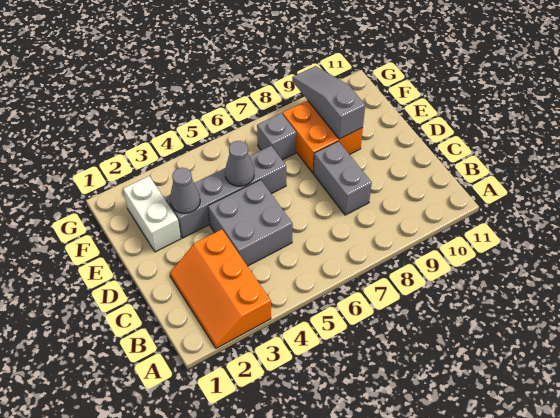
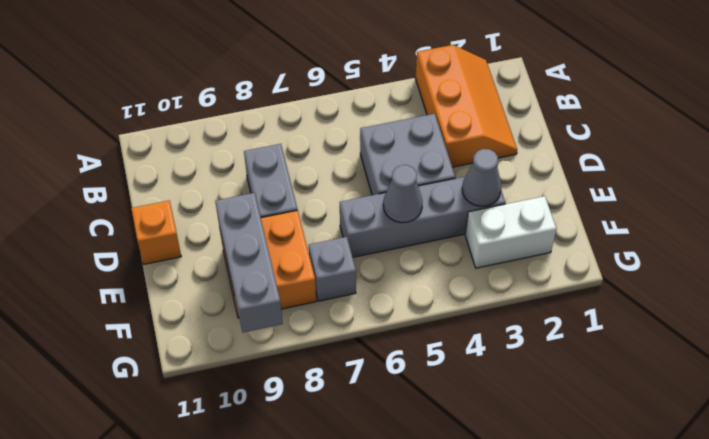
none -> orange 1x1 brick [131,200,181,264]
white 1x2 brick [123,176,181,252] -> white 1x2 brick turned to [465,196,556,268]
grey 1x3 slope [292,66,365,139] -> grey 1x3 brick [215,193,283,332]

